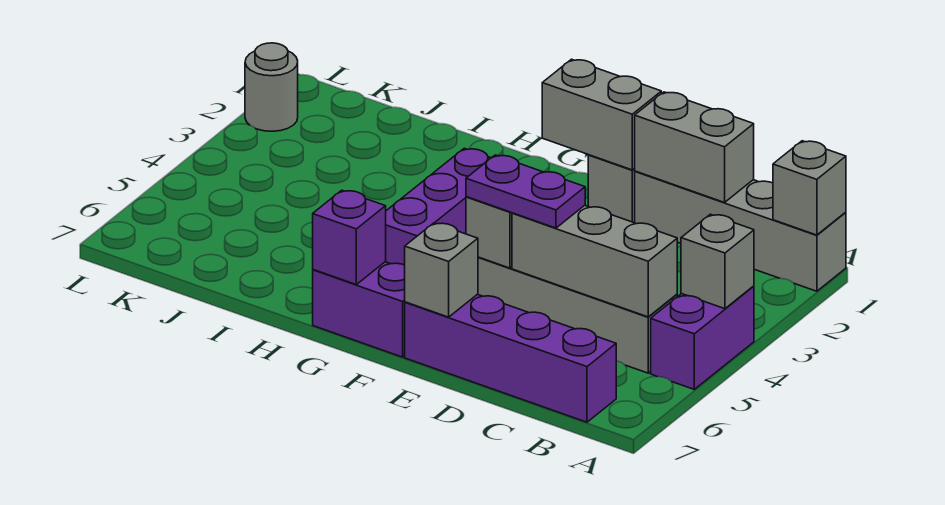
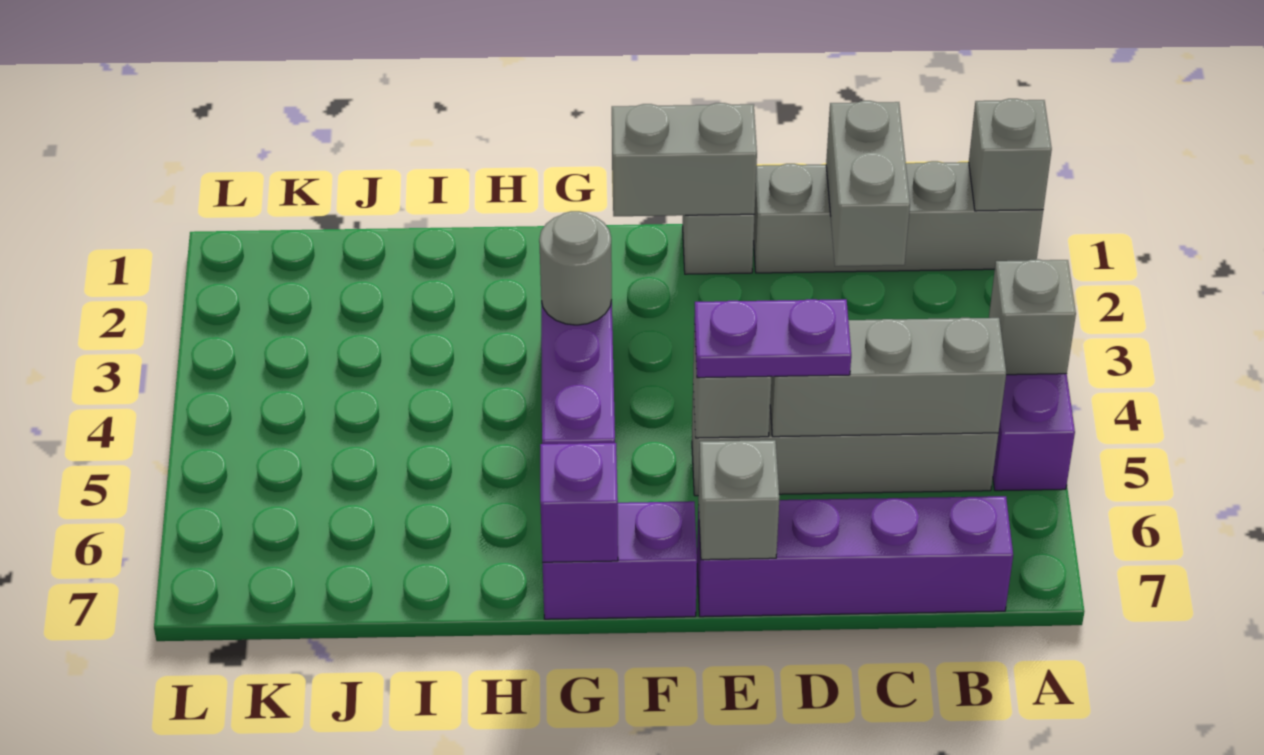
grey 1x2 brick [635,92,754,202] -> grey 1x2 brick turned to [826,101,910,266]
grey 1x1 round brick [245,43,298,131] -> grey 1x1 round brick moved to [539,211,612,325]

